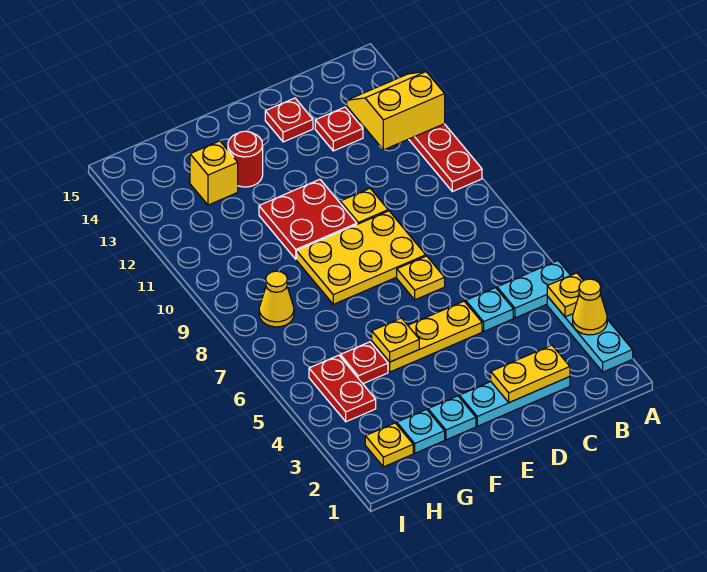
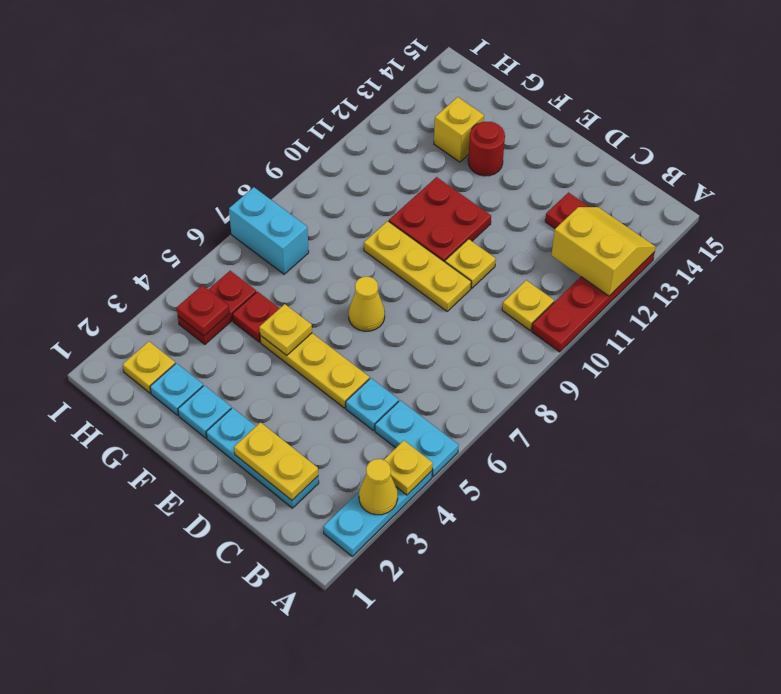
yellow 1x1 plate [397,256,445,300] -> yellow 1x1 plate moved to [502,280,554,330]
yellow 2x3 plate [297,211,426,304] -> yellow 1x3 plate [364,221,471,311]
red 1x1 plate [265,98,313,142] -> red 1x1 plate moved to [177,285,230,336]
none -> cyan 1x2 brick [229,187,309,274]
yellow 1x1 cone [259,271,294,327] -> yellow 1x1 cone moved to [349,277,385,331]

